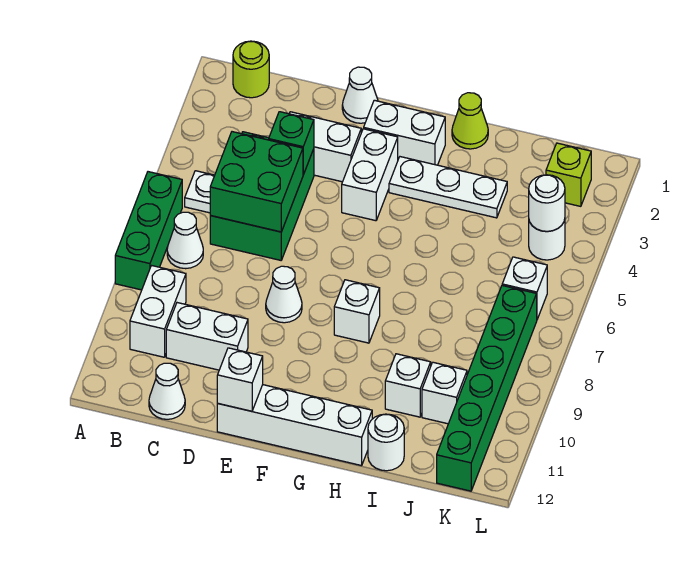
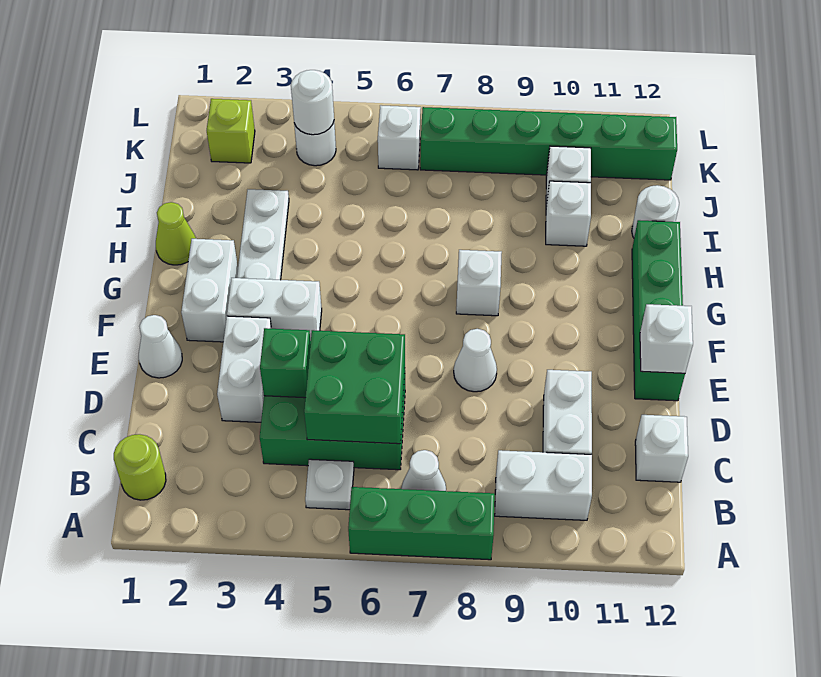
white 1x1 cone [149,363,185,419] -> white 1x1 brick [635,415,688,482]
white 1x4 brick [217,385,372,466] -> green 1x4 brick [632,220,685,401]

